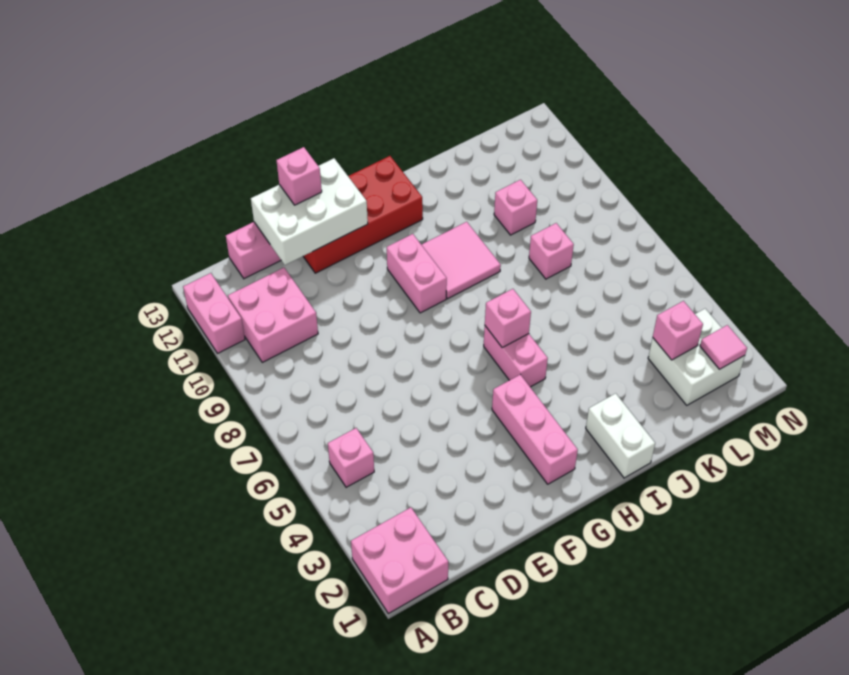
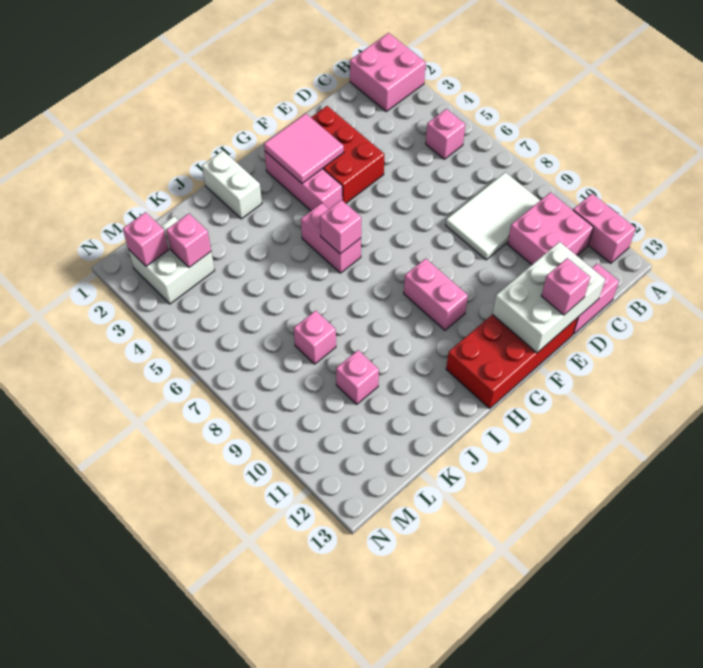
none -> white 2x3 tile [446,172,540,260]
none -> red 2x3 brick [311,106,384,203]
pink 2x2 tile [421,222,501,299] -> pink 2x2 tile moved to [264,114,344,183]
pink 1x1 tile [700,325,747,369] -> pink 1x1 brick [123,212,169,266]

